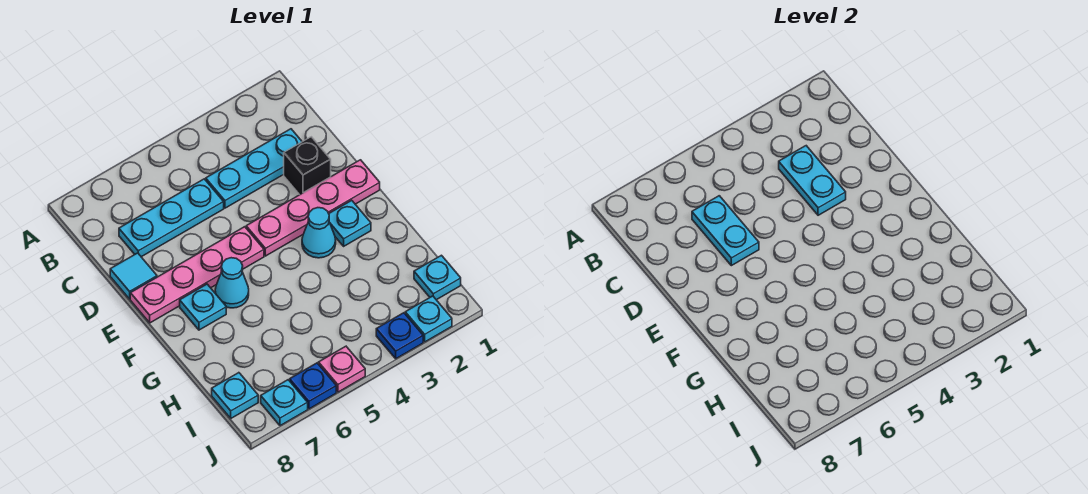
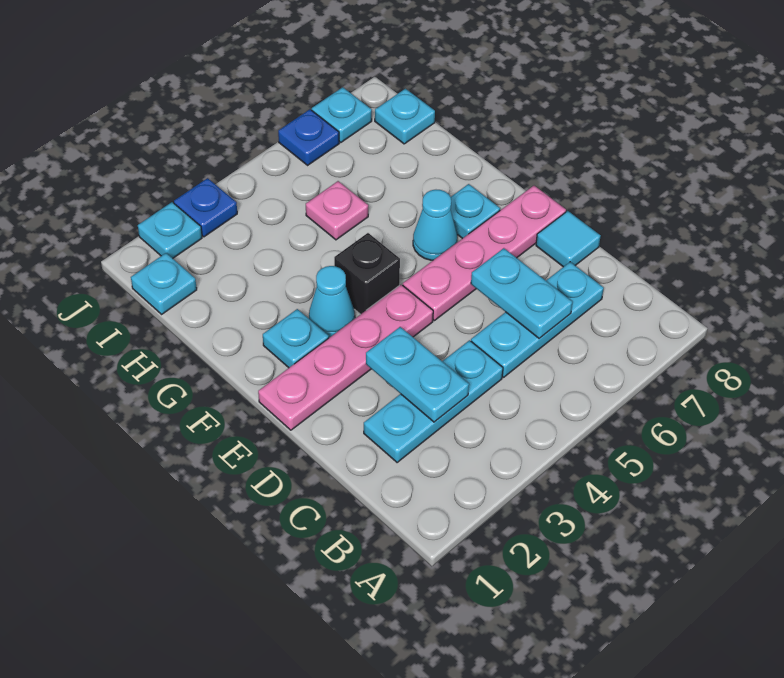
black 1x1 brick [284,137,331,195] -> black 1x1 brick moved to [334,233,400,315]
pink 1x1 plate [319,346,365,392] -> pink 1x1 plate moved to [306,181,368,240]

